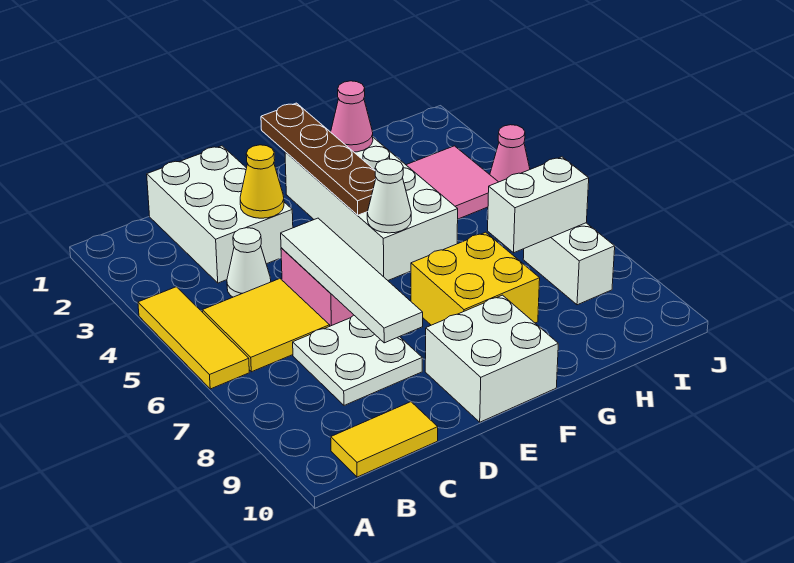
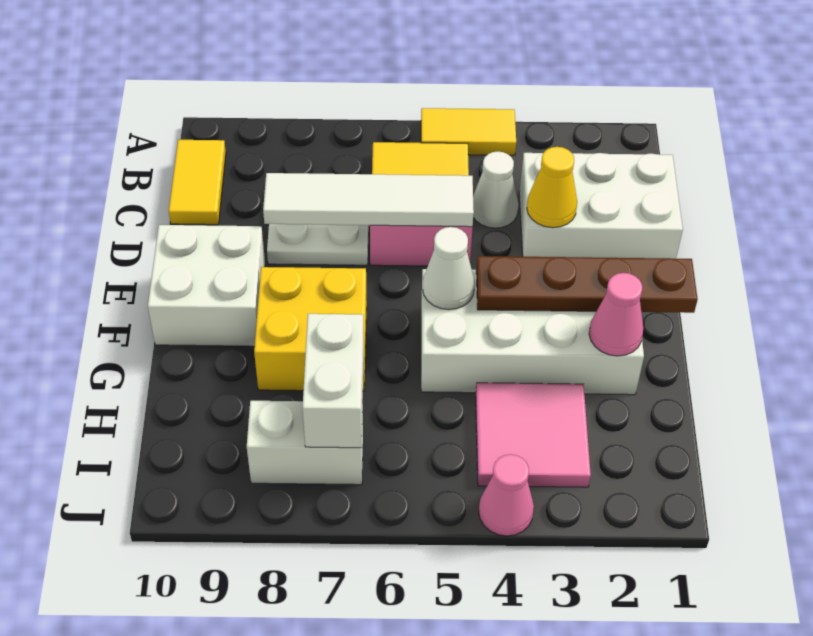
yellow 1x3 tile [138,287,249,389] -> yellow 1x2 tile [421,108,516,155]

